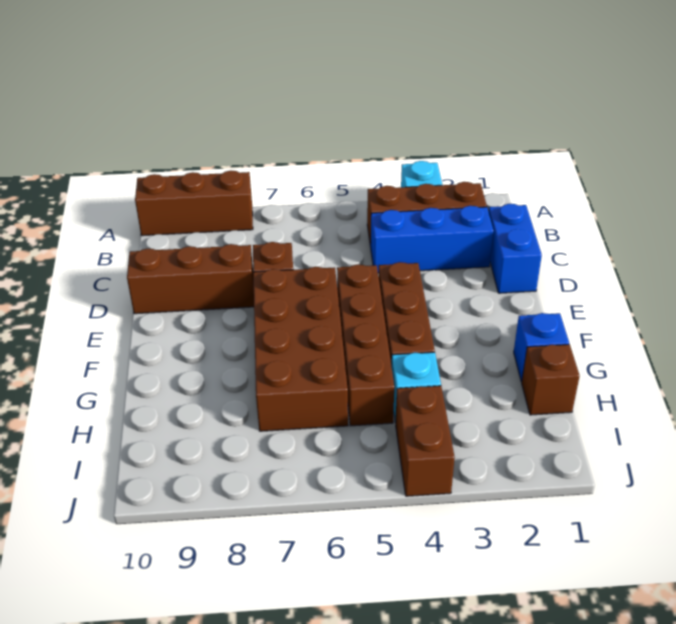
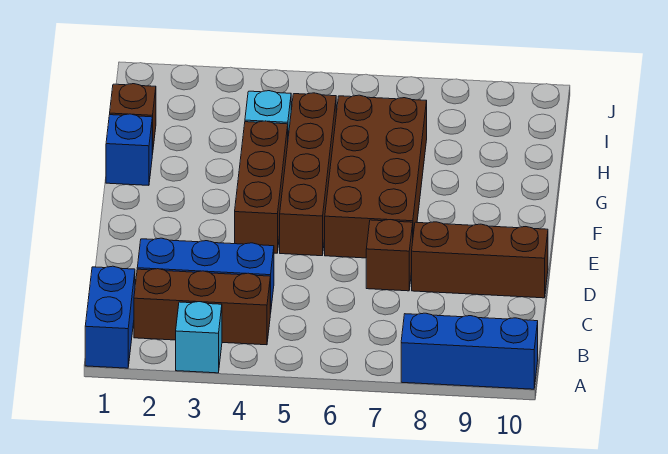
brown 1x3 brick [135,171,253,236] -> blue 1x3 brick [401,313,538,389]
blue 1x2 brick [488,204,542,293] -> blue 1x2 brick moved to [85,266,135,368]
brown 1x2 brick [396,386,455,496] -> none

